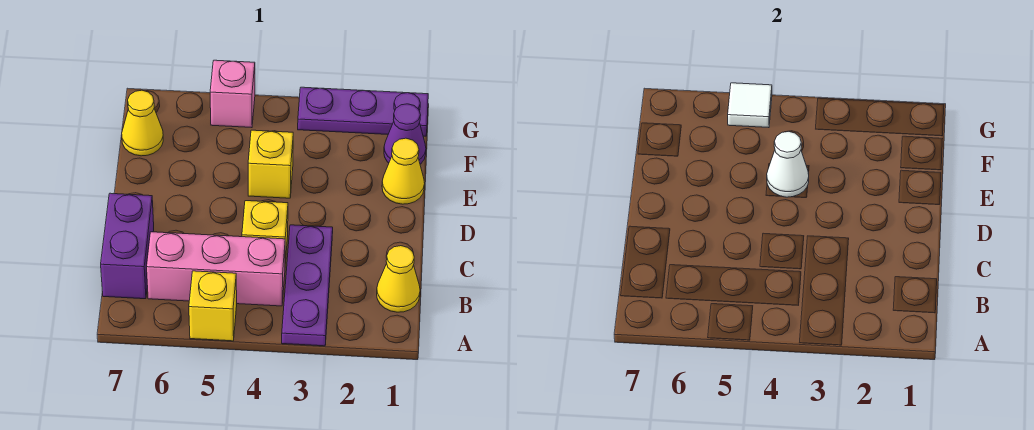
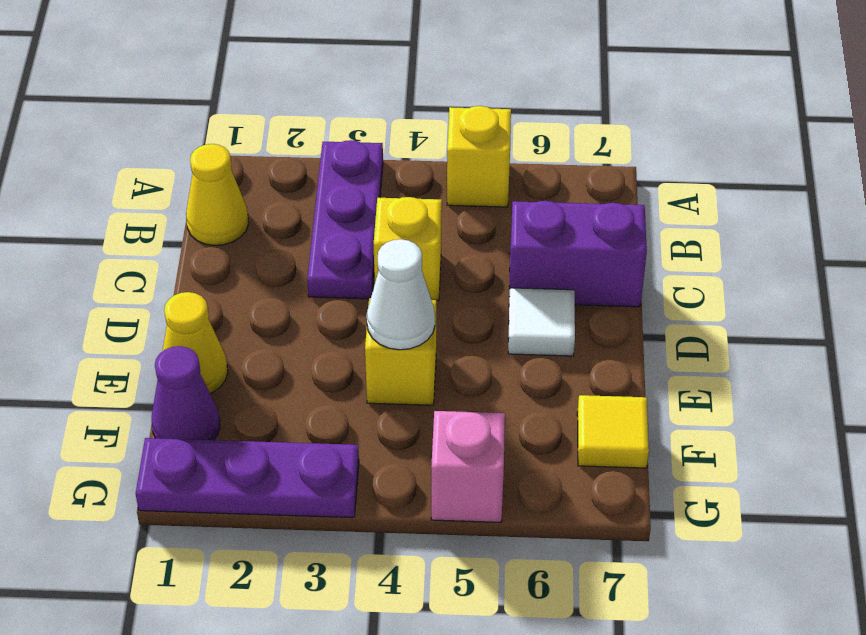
pink 1x3 brick [147,232,285,306] -> none
purple 1x2 brick [101,193,154,299] -> purple 1x2 brick turned to [509,201,647,307]
yellow 1x1 cone [122,90,163,156] -> yellow 1x1 tile [577,395,649,468]
white 1x1 tile [728,83,772,128] -> white 1x1 tile moved to [508,288,575,356]

